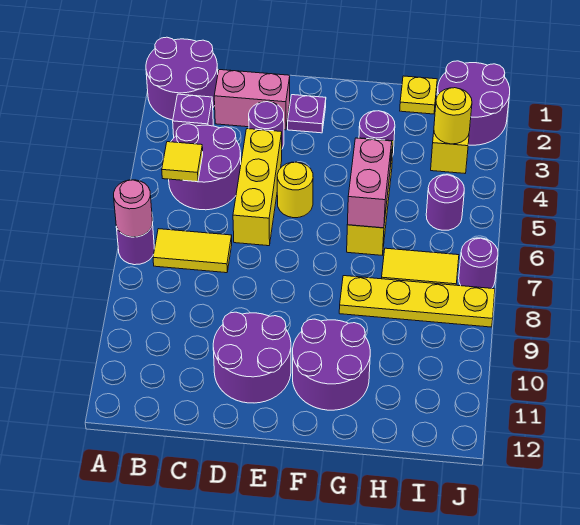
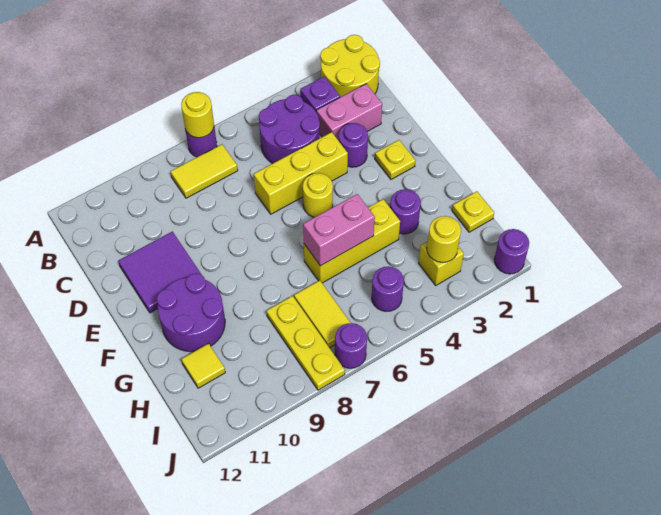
purple 2x2 round brick [146,37,218,120] -> yellow 2x2 round brick [320,35,380,97]
pink 1x1 round brick [114,180,152,237] -> yellow 1x1 round brick [181,92,214,138]
yellow 1x1 tile [162,142,203,182] -> yellow 1x1 tile moved to [182,344,225,388]
yellow 1x2 tile [153,229,232,273] -> yellow 1x2 tile turned to [170,144,238,198]
pink 1x2 brick [214,70,290,130] -> pink 1x2 brick turned to [316,84,382,141]
purple 2x2 round brick [213,312,291,403] -> purple 2x2 tile [118,231,202,313]
purple 1x1 plate [288,95,326,133] -> yellow 1x1 plate [375,140,415,179]
yellow 1x4 plate [339,276,495,327] -> yellow 1x3 plate [266,296,345,390]
purple 2x2 round brick [437,61,510,145] -> purple 1x1 round brick [494,229,529,274]

